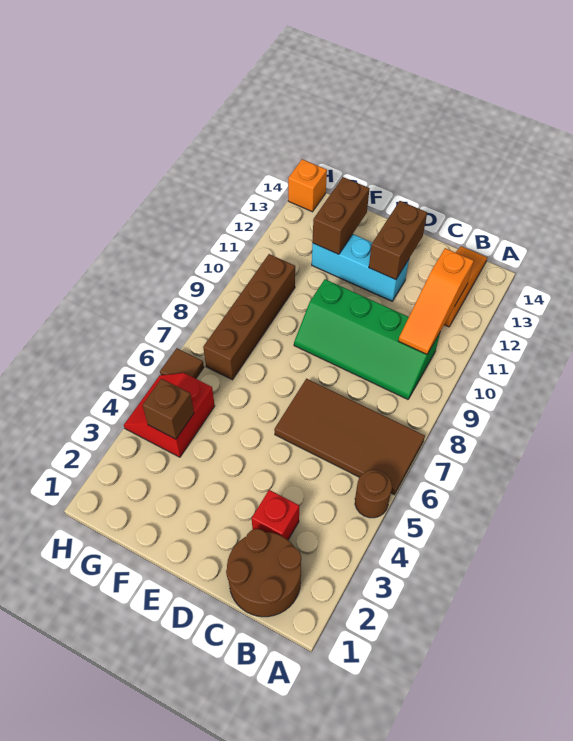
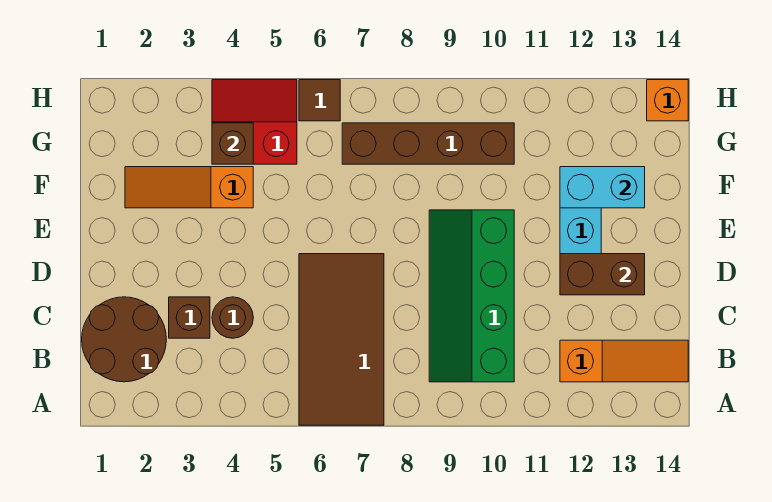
brown 1x1 round brick [355,470,392,518] -> brown 1x1 round brick moved to [212,297,253,338]
orange 1x3 slope [398,248,474,354] -> orange 1x3 slope moved to [125,167,253,208]
red 1x1 brick [252,490,299,540] -> brown 1x1 brick [169,297,210,338]
brown 1x2 brick [313,177,370,254] -> cyan 1x2 brick [560,167,645,208]

